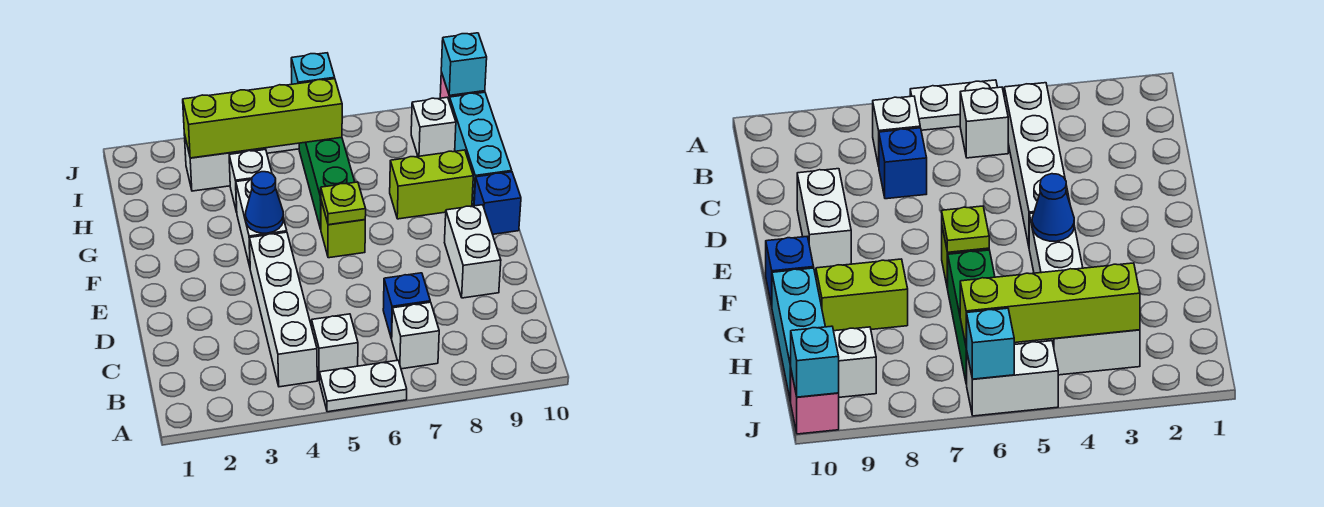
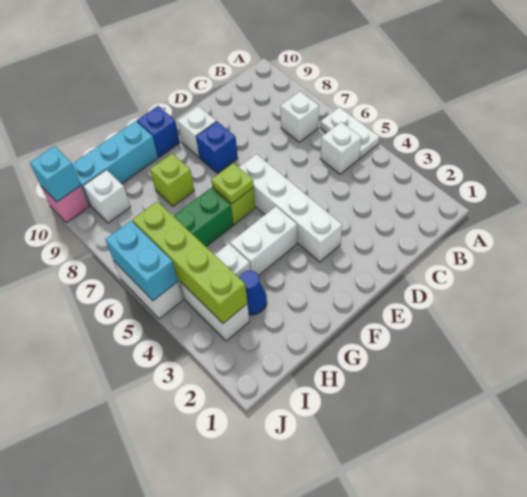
white 1x4 brick [249,232,317,387] -> white 1x4 brick turned to [239,154,342,262]
blue 1x1 brick [383,273,430,339] -> blue 1x1 brick moved to [196,122,238,173]
white 1x2 brick [445,205,501,298] -> white 1x1 brick [178,106,216,157]
blue 1x1 cone [246,172,283,233] -> blue 1x1 cone moved to [240,271,267,315]
lime 1x2 brick [390,150,473,219] -> lime 1x1 brick [150,154,194,206]
cyan 1x1 brick [291,53,335,84] -> cyan 1x2 brick [105,221,178,301]

